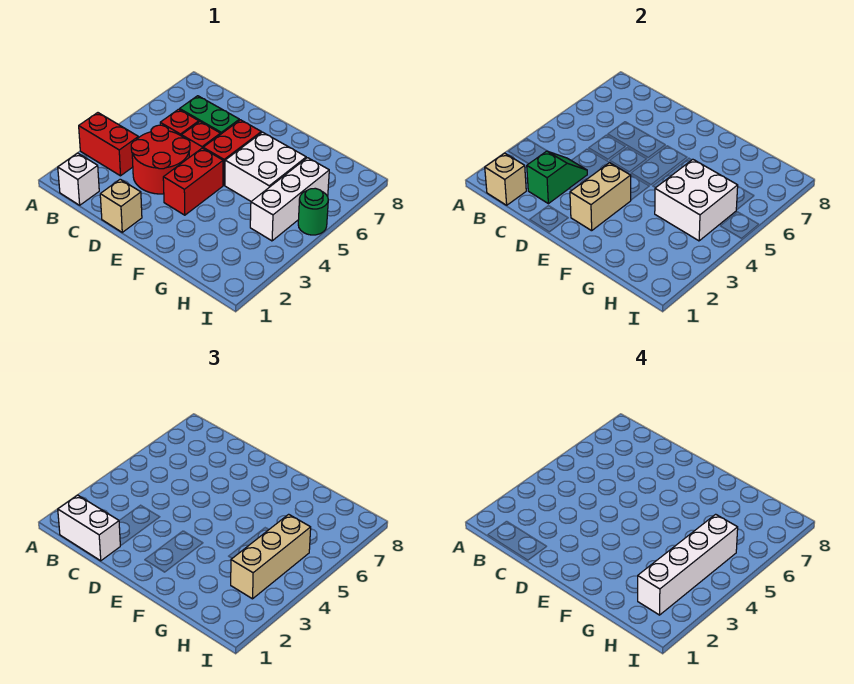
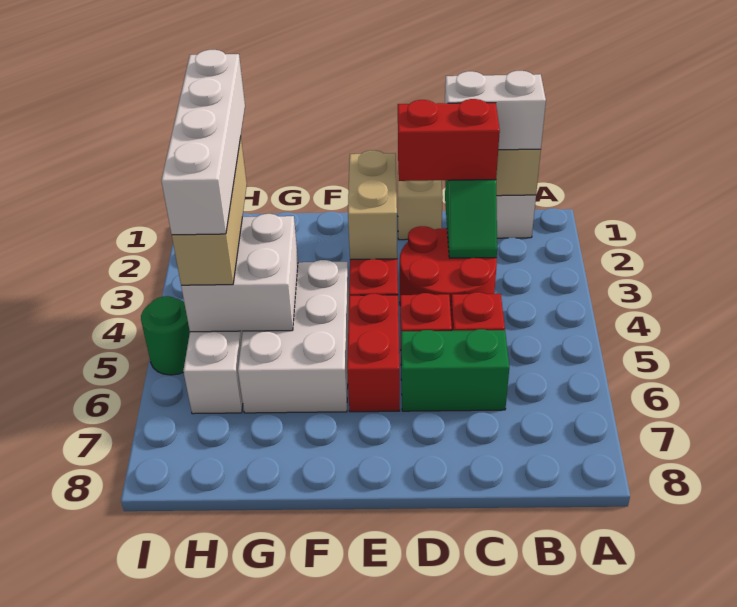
red 1x2 brick [79,113,138,176] -> red 1x2 brick moved to [398,99,500,181]
white 2x2 brick [225,132,306,201] -> white 2x3 brick [238,260,349,413]

